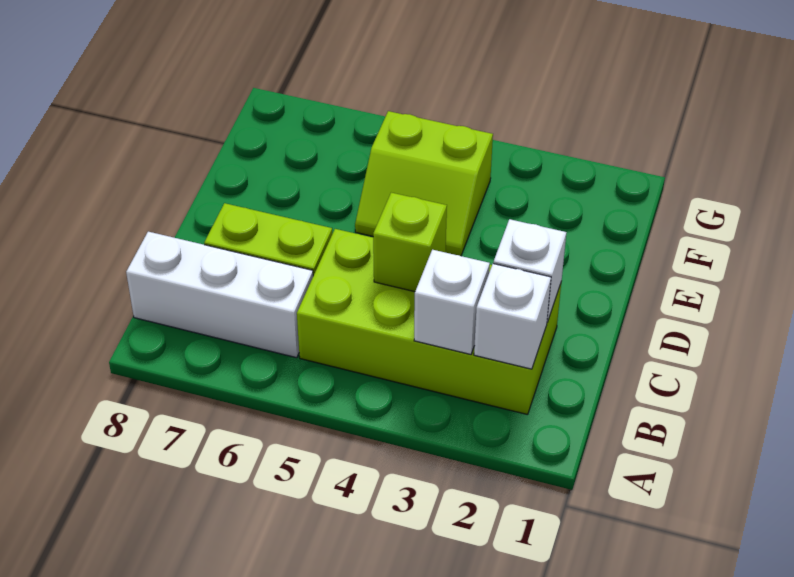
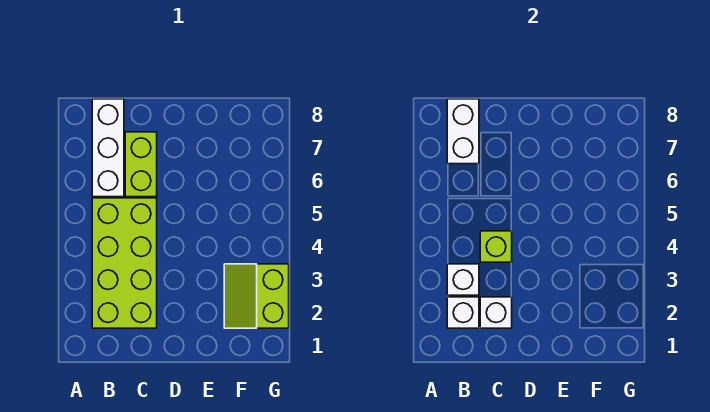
none -> white 1x2 brick [447,99,479,164]
lime 2x2 slope [355,111,493,256] -> lime 2x2 slope moved to [224,264,289,328]

